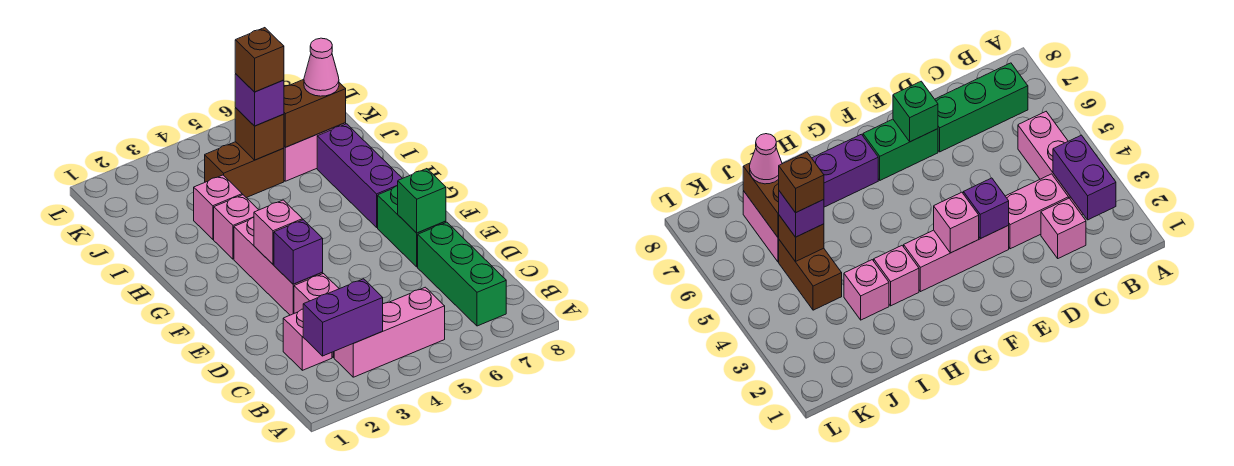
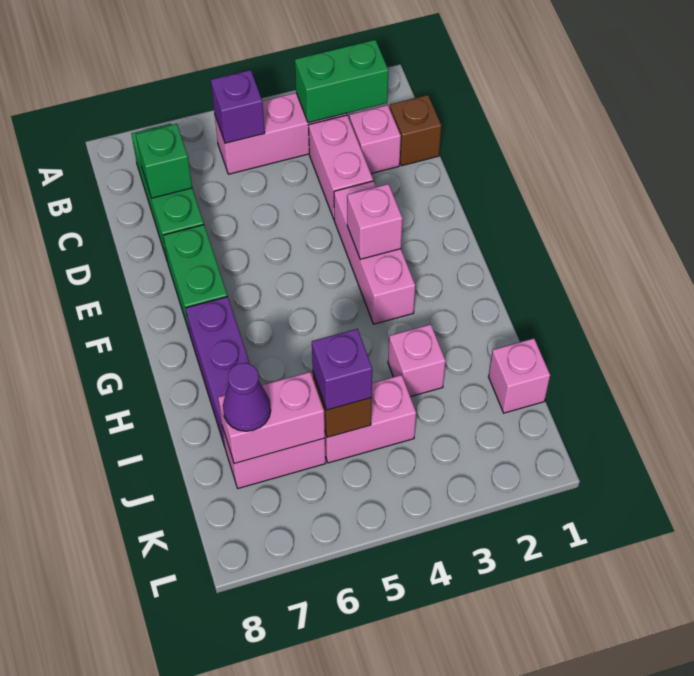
purple 1x2 brick [303,279,383,356] -> green 1x2 brick [295,40,388,123]
purple 1x1 brick [274,220,323,284] -> purple 1x1 brick moved to [211,70,265,143]
green 1x1 brick [398,169,446,233] -> green 1x1 brick moved to [136,124,192,198]
pink 1x1 brick [214,195,258,259] -> pink 1x1 brick moved to [489,338,550,413]
brown 1x2 brick [205,142,284,198] -> pink 1x2 brick [325,375,416,463]
brown 1x1 brick [235,28,284,92] -> brown 1x1 brick moved to [390,95,442,166]
brown 1x2 brick [284,80,346,147] -> pink 1x2 brick [218,372,325,464]
pink 1x1 cone [304,38,339,96] -> purple 1x1 cone [223,363,271,431]

